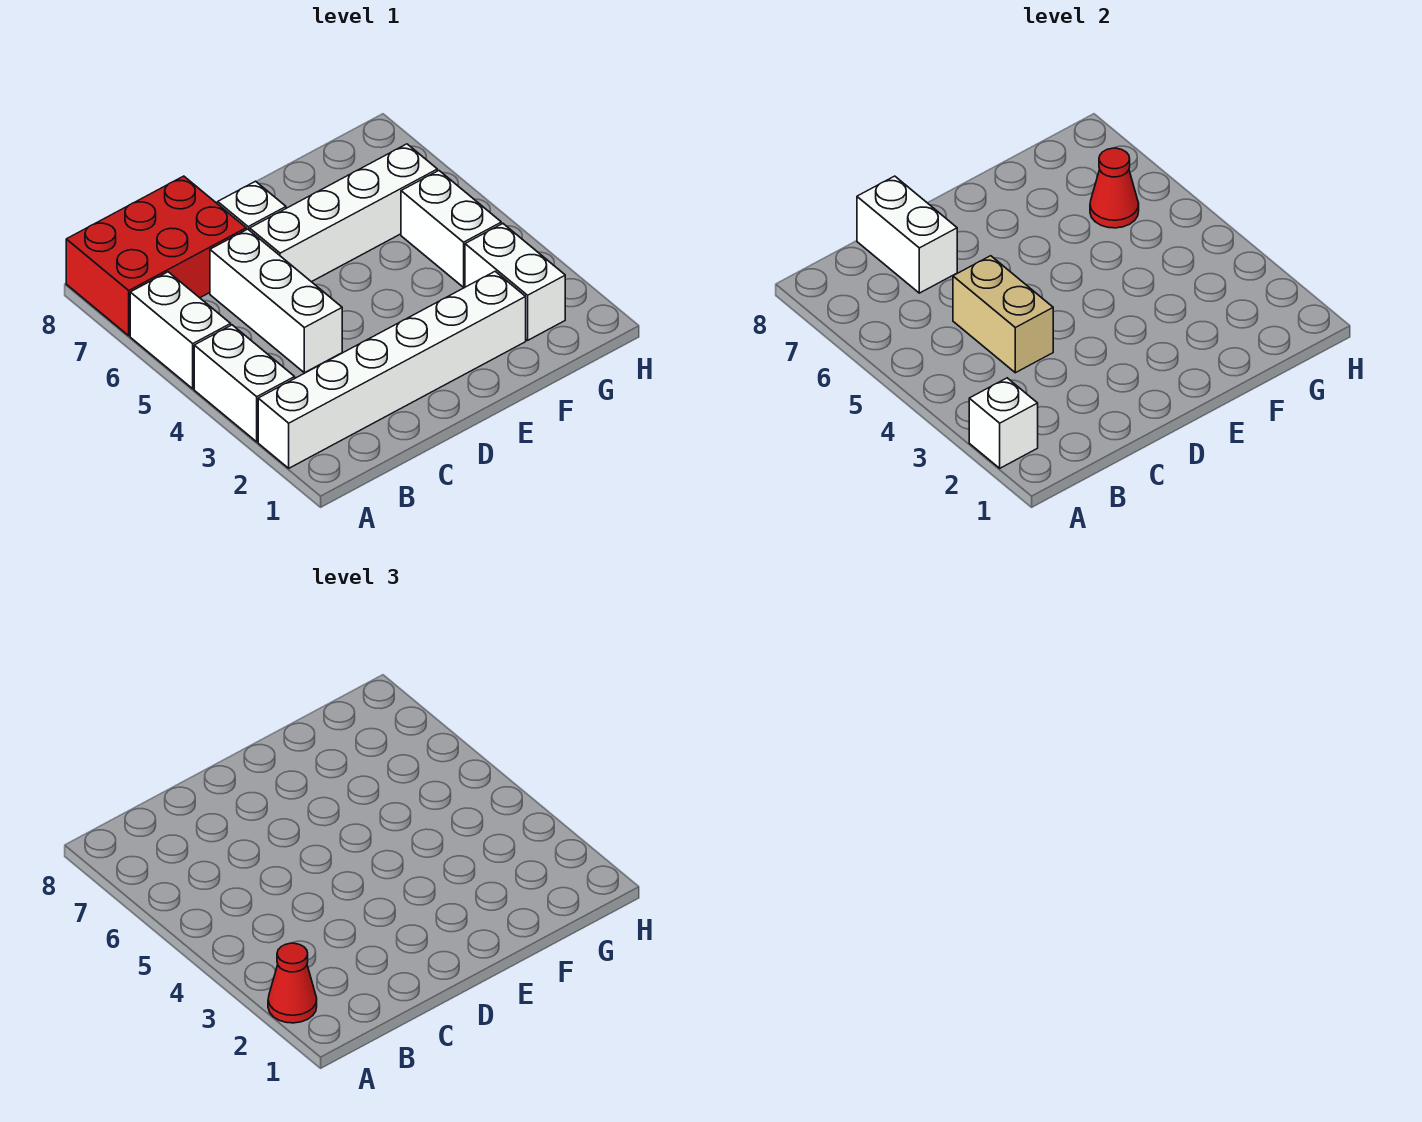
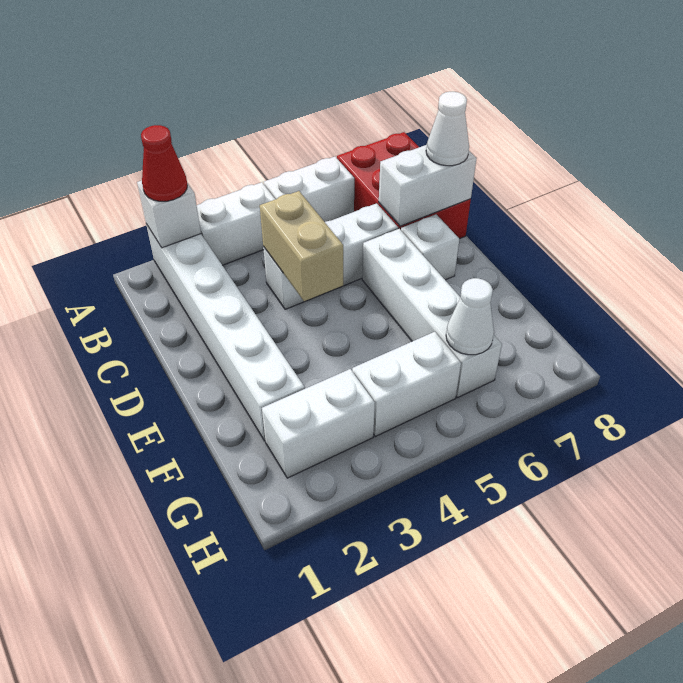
tan 1x2 brick [953,256,1053,373] -> tan 1x2 brick turned to [260,191,343,302]
none -> white 1x1 cone [426,92,469,166]
red 1x1 cone [1090,148,1139,228] -> white 1x1 cone [446,278,494,355]

